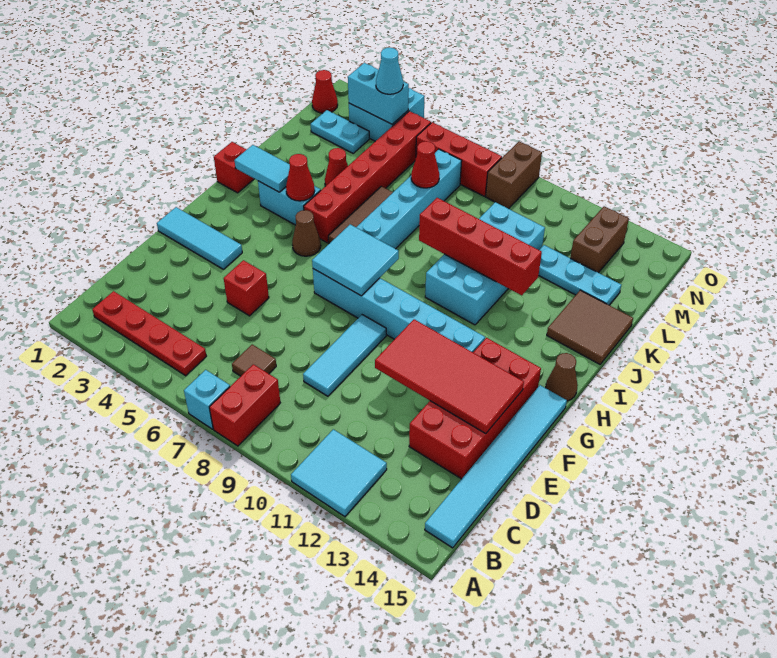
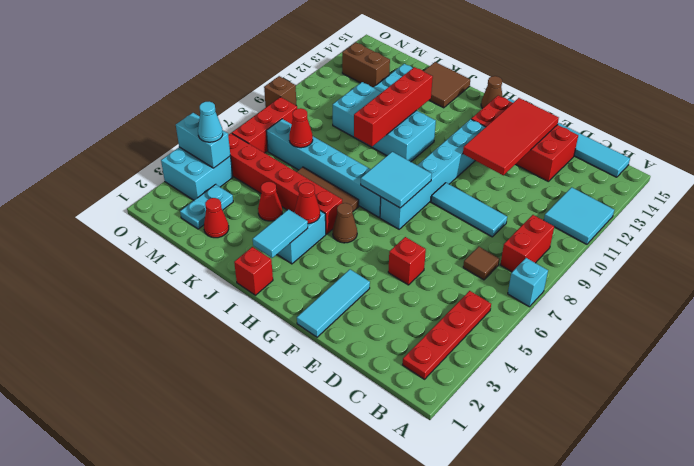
red 1x2 brick [209,364,280,446] -> red 1x2 brick turned to [500,215,554,272]
red 1x1 cone [312,70,338,113] -> red 1x1 cone moved to [204,198,229,238]
cyan 1x2 brick [348,63,409,124] -> cyan 1x2 brick turned to [176,113,230,168]
brown 1x2 brick [486,141,542,209] -> brown 1x1 brick [264,76,296,107]

